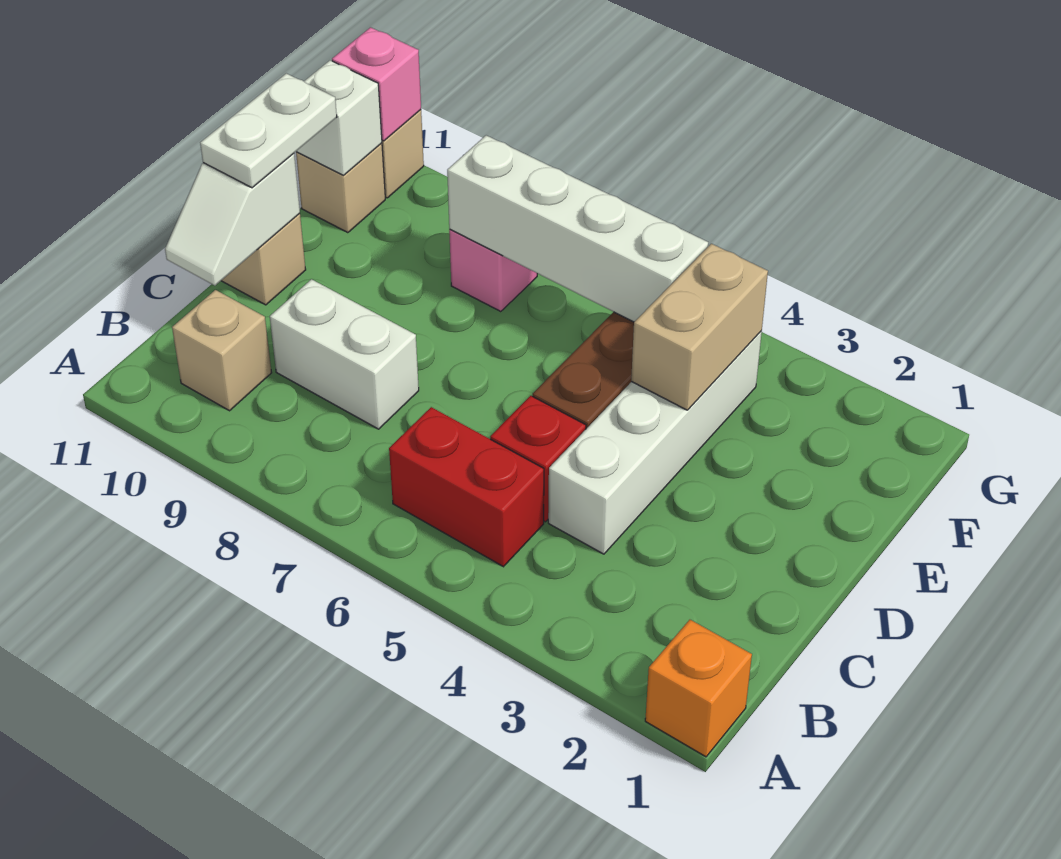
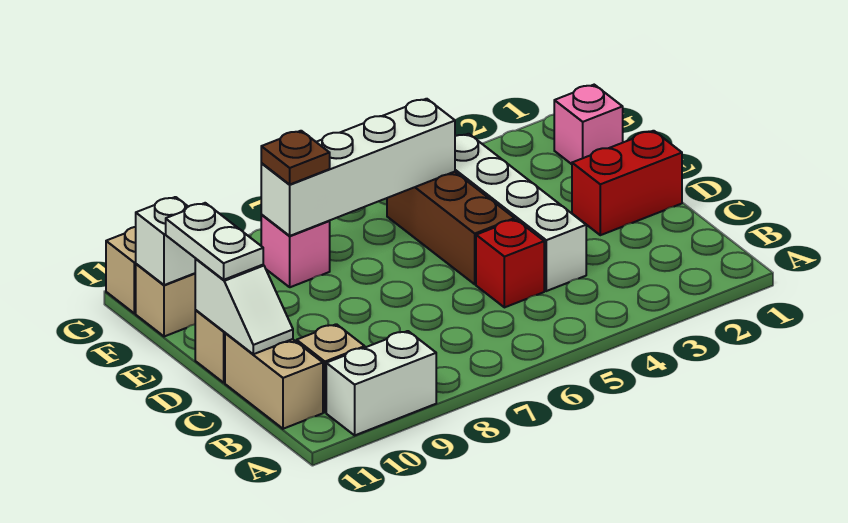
orange 1x1 brick [645,620,752,757] -> none
red 1x2 brick [389,407,544,567] -> red 1x2 brick moved to [572,131,682,235]
white 1x2 brick [270,279,419,429] -> white 1x2 brick moved to [326,331,436,435]
tan 1x2 brick [631,244,768,410] -> tan 1x2 brick moved to [225,333,323,429]
none -> brown 1x1 plate [261,131,330,185]
pink 1x1 brick [332,27,421,141] -> pink 1x1 brick moved to [554,85,623,164]

